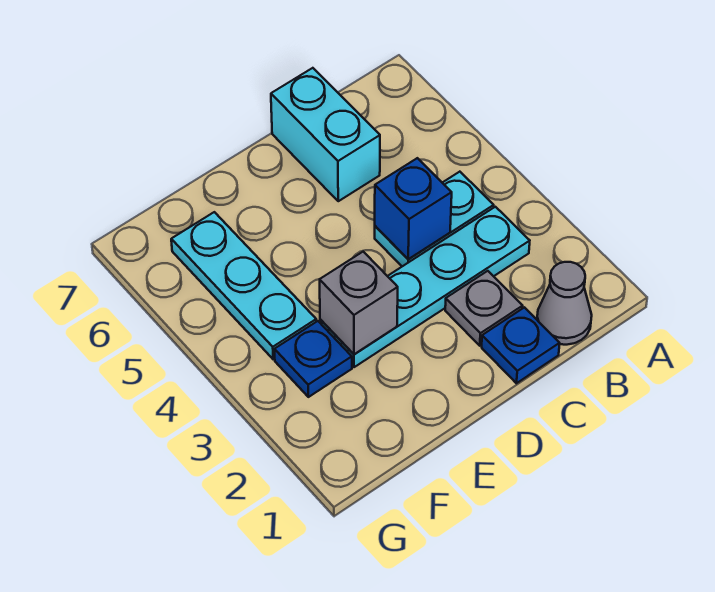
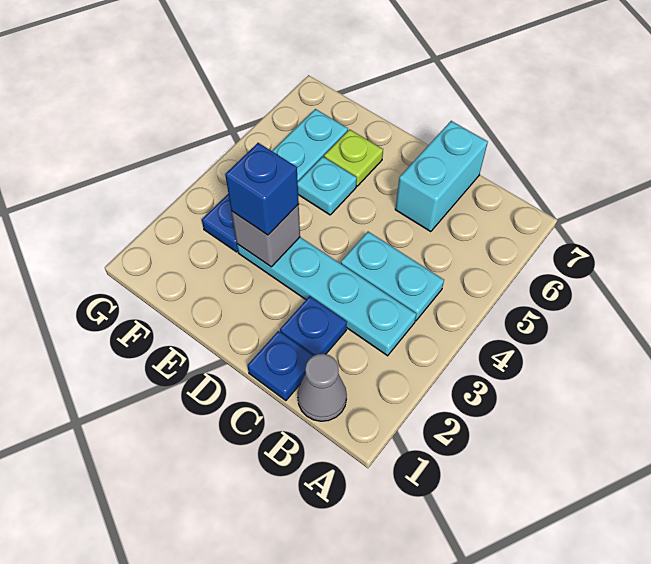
grey 1x1 plate [445,271,523,346] -> blue 1x1 plate [280,296,347,356]
blue 1x1 brick [375,158,452,259] -> blue 1x1 brick moved to [225,143,299,235]
none -> cyan 1x1 plate [298,157,357,215]
none -> lime 1x1 plate [324,129,383,186]

